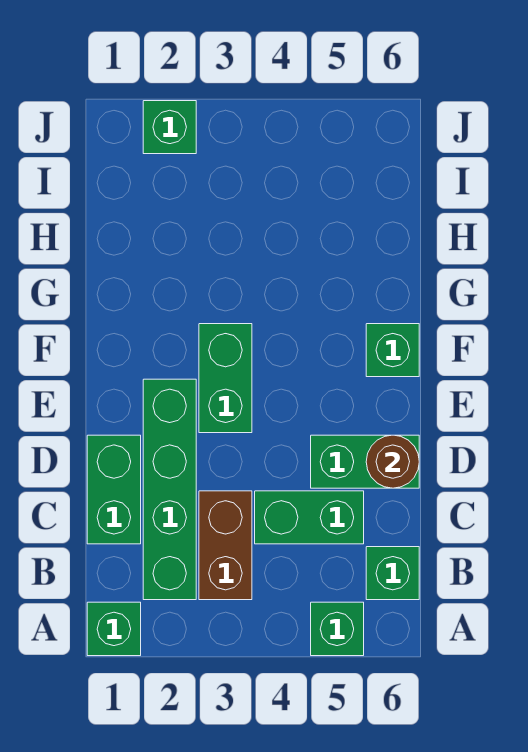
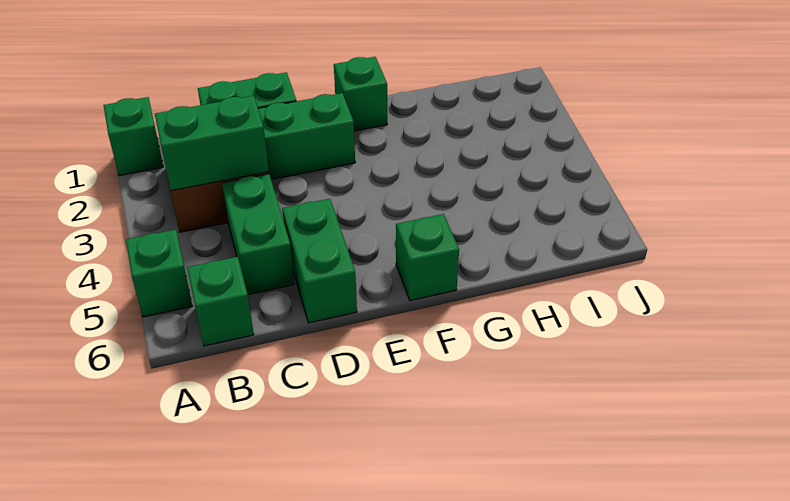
brown 1x1 round brick [366,435,419,488] -> none
green 1x2 brick [199,324,252,433] -> green 1x2 brick moved to [155,96,269,191]
green 1x1 brick [143,101,196,154] -> green 1x1 brick moved to [334,57,387,131]

